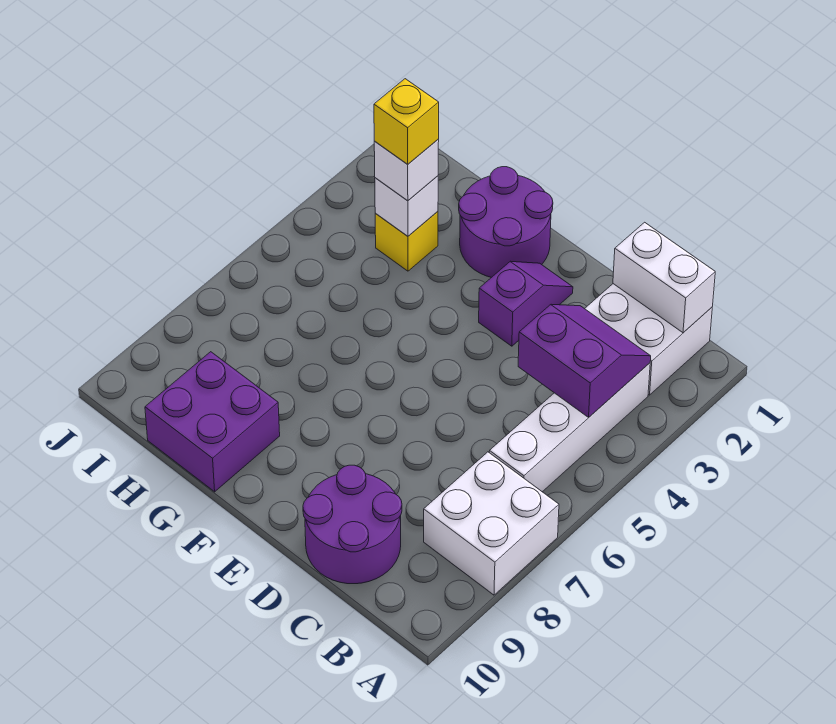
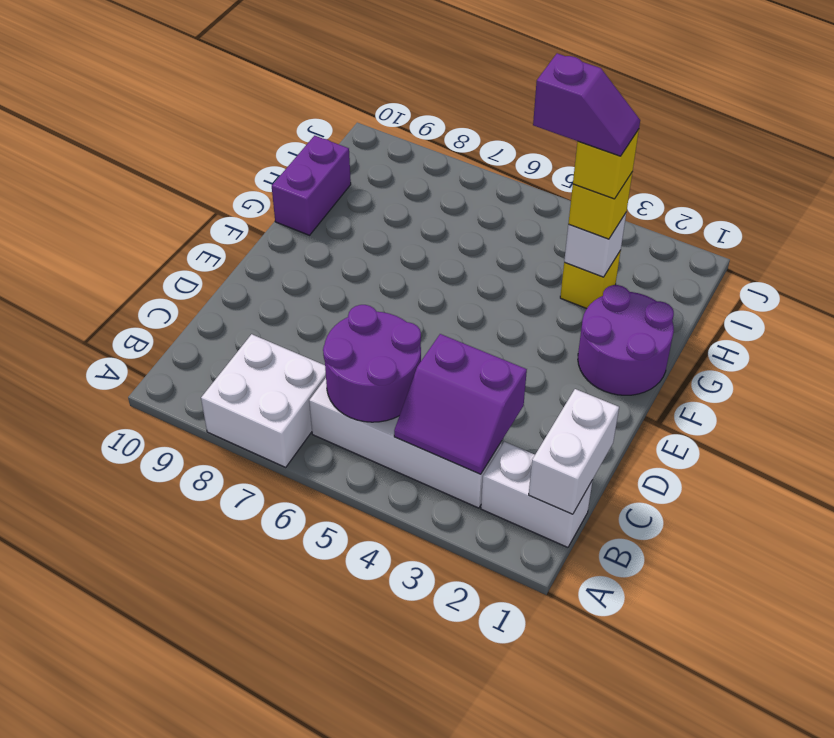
white 2x2 brick [585,284,712,395] -> white 1x2 brick [481,442,593,547]
purple 2x2 slope [518,304,651,417] -> purple 2x2 slope turned to [394,334,527,474]
purple 2x2 round brick [303,465,402,584] -> purple 2x2 round brick moved to [323,305,421,422]
purple 1x2 slope [479,261,573,346] -> purple 1x2 slope moved to [533,53,640,156]
purple 2x2 brick [145,352,280,492] -> purple 1x2 brick [272,136,351,235]
white 1x1 brick [374,139,439,201] -> yellow 1x1 brick [568,173,632,239]

